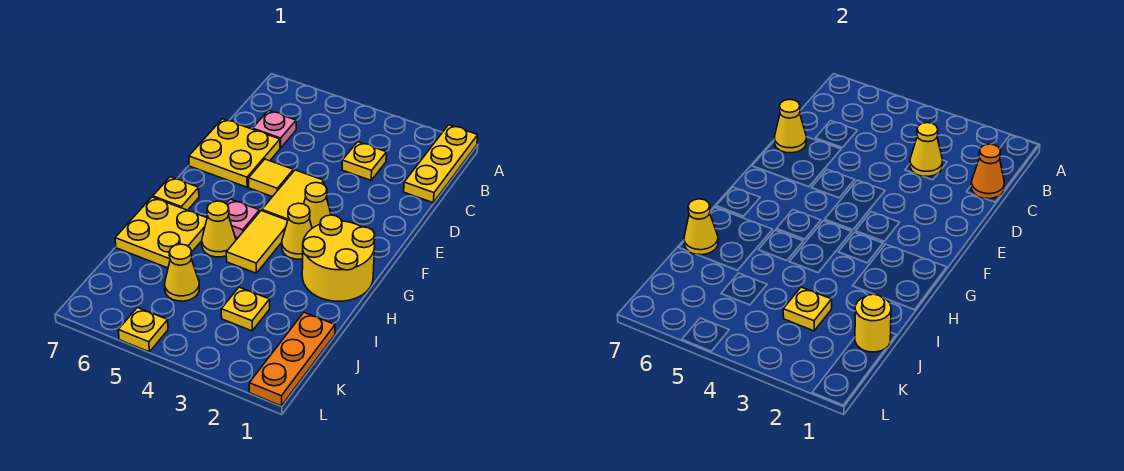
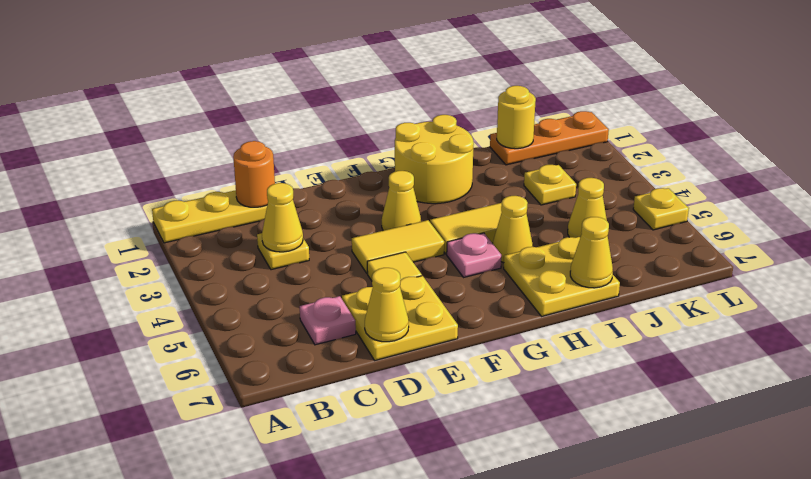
orange 1x1 cone [971,144,1004,199] -> orange 1x1 round brick [233,141,275,207]
yellow 1x1 cone [282,203,312,259] -> none
yellow 1x1 plate [153,177,199,210] -> none
yellow 1x1 plate [783,287,832,331] -> none

